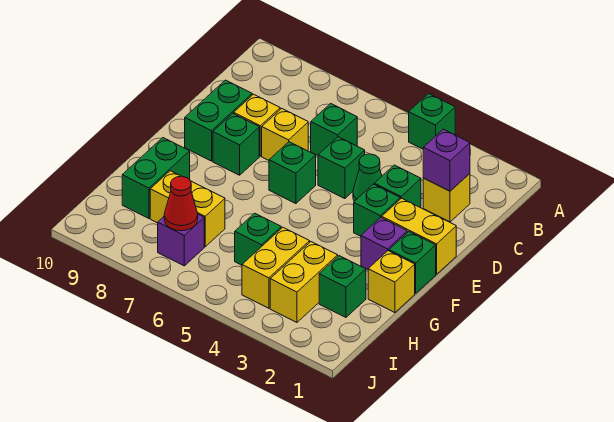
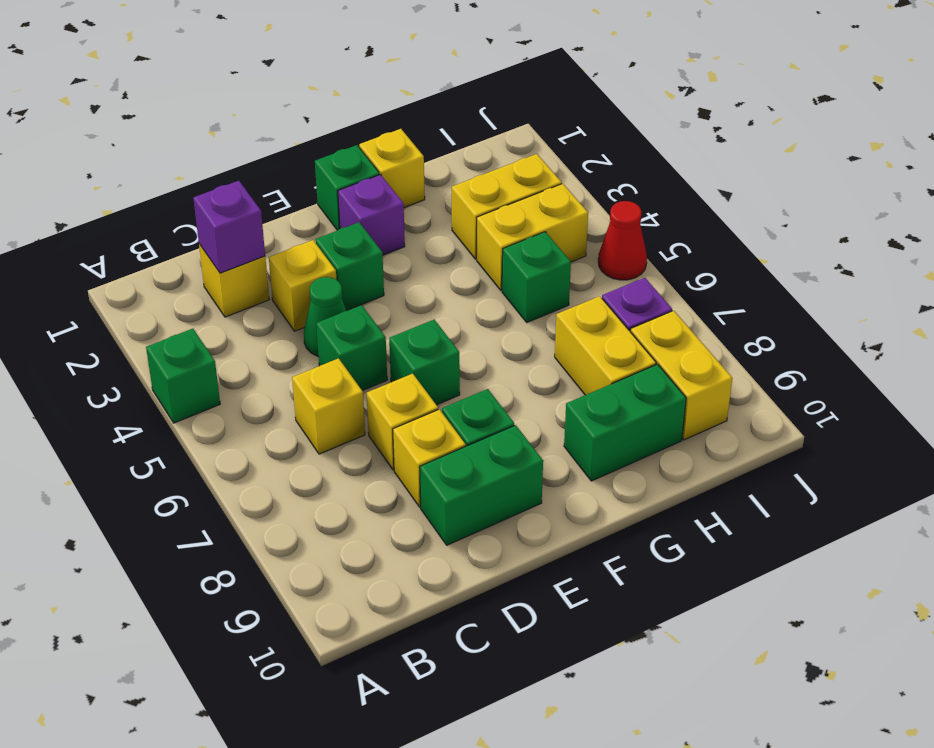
green 1x1 brick [311,103,357,155] -> yellow 1x1 brick [292,358,365,454]
green 1x1 brick [374,165,421,208] -> yellow 1x1 brick [269,240,336,331]
yellow 1x2 brick [382,198,456,274] -> yellow 1x2 brick moved to [630,311,732,440]
green 1x1 brick [319,256,366,317] -> none
red 1x1 cone [164,176,198,231] -> red 1x1 cone moved to [598,201,647,280]

